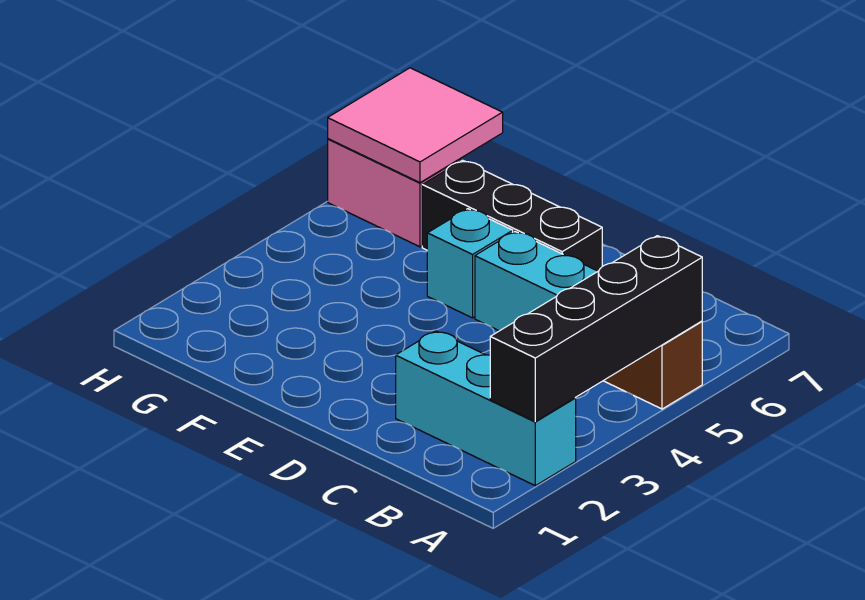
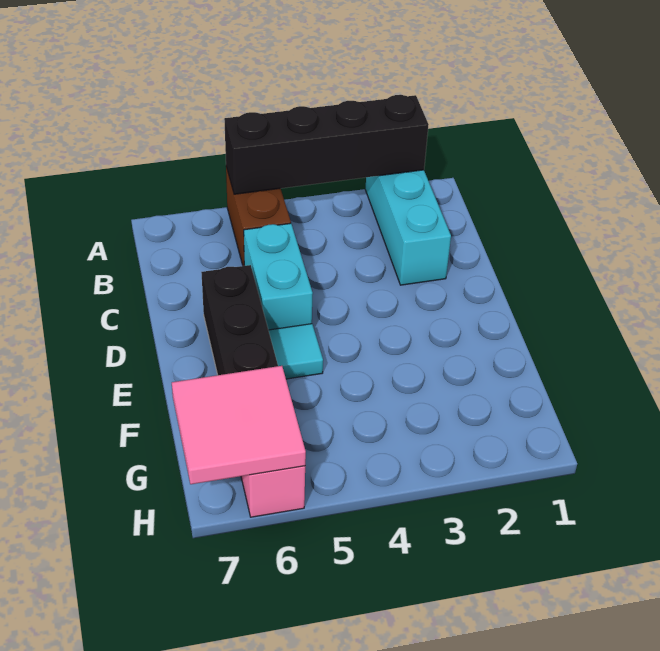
cyan 1x1 brick [427,209,513,318] -> cyan 1x1 tile [269,324,323,379]

